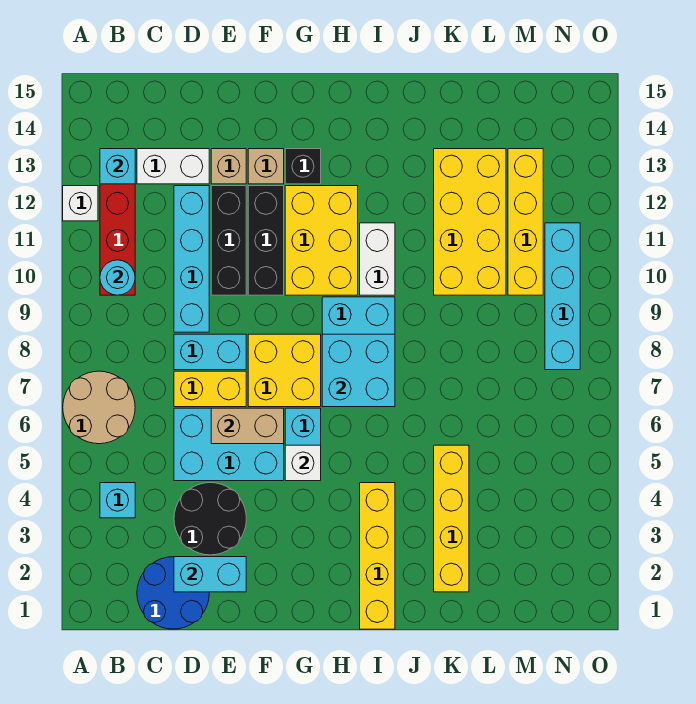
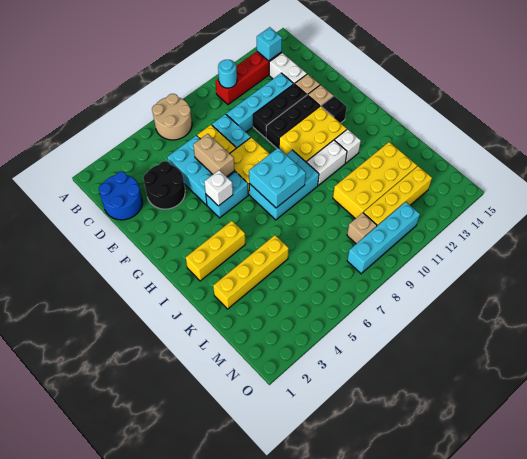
white 1x1 brick [63,186,98,221] -> white 1x1 brick moved to [335,129,361,163]
cyan 1x1 brick [100,483,135,518] -> none
cyan 1x2 brick [174,557,246,592] -> none
yellow 1x4 brick [360,483,395,629] -> yellow 1x3 brick [186,221,245,281]
none -> tan 1x1 brick [347,213,377,244]

